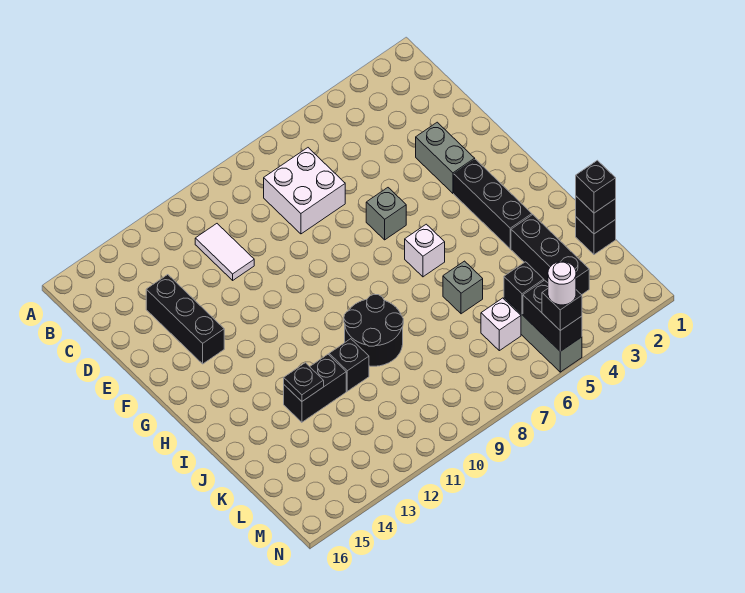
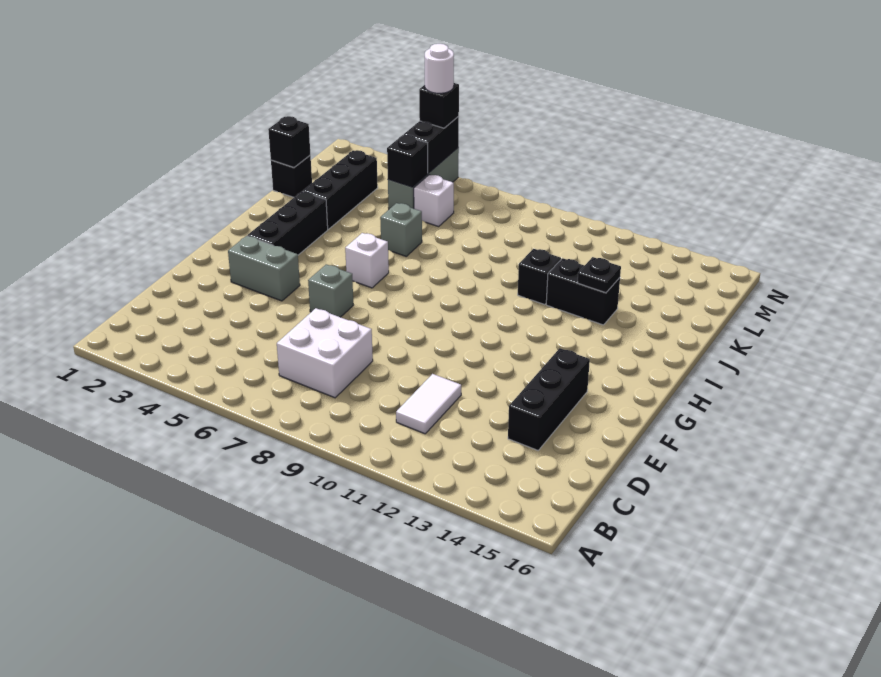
grey 1x2 brick [416,122,475,193] -> grey 1x2 brick turned to [228,236,300,301]
black 2x2 round brick [344,294,403,366] -> none
black 1x1 brick [576,160,616,213] -> none

